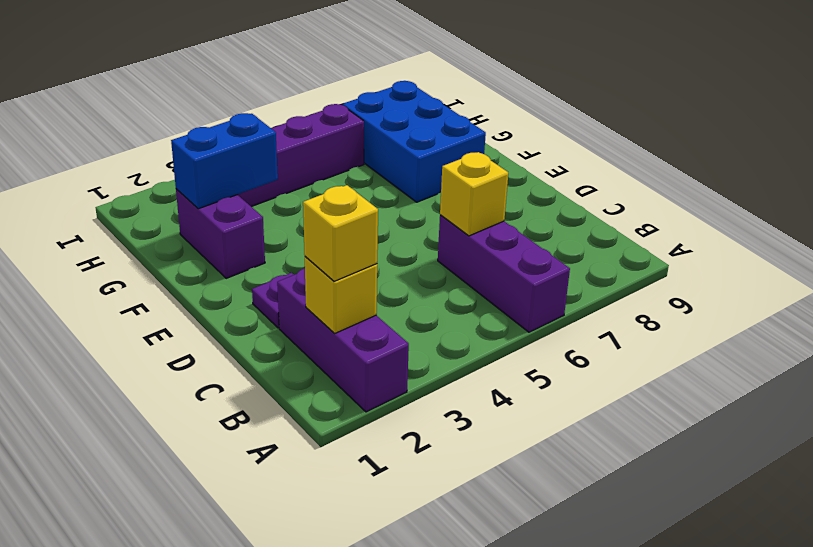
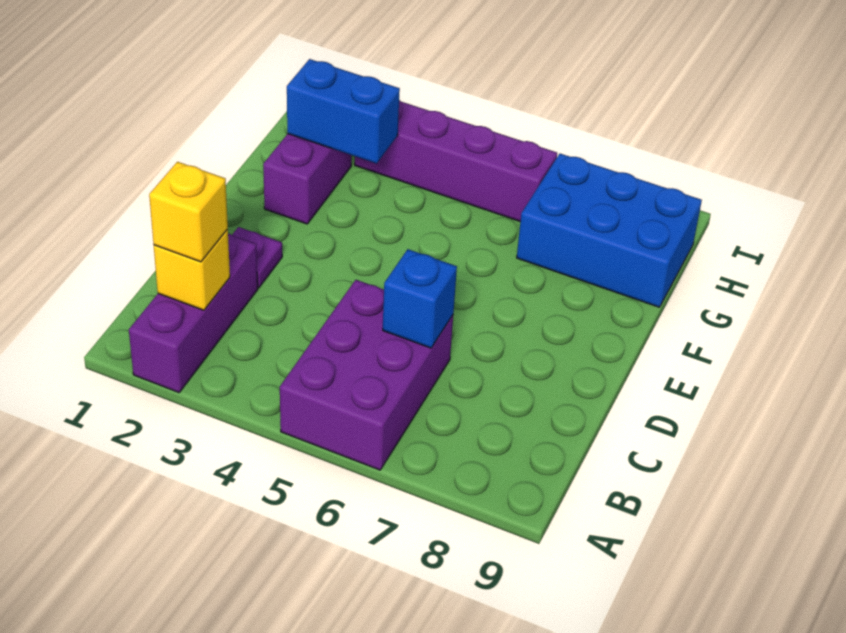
purple 1x3 brick [438,215,570,332] -> purple 2x3 brick [280,280,453,470]
yellow 1x1 brick [440,152,508,236] -> blue 1x1 brick [383,249,457,348]
blue 2x3 brick [342,81,486,202] -> blue 2x3 brick turned to [517,154,702,307]

